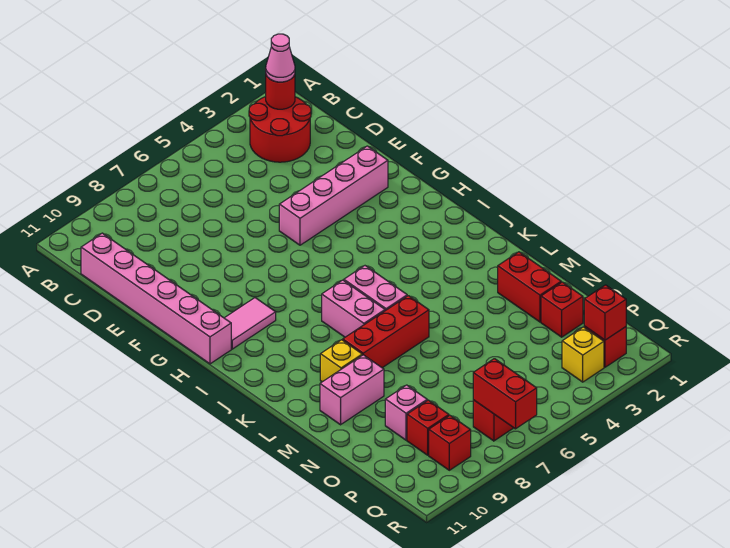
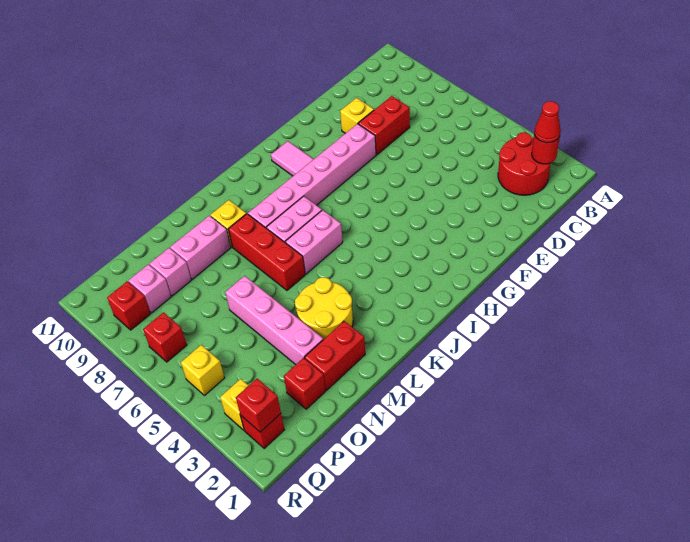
pink 1x1 cone [266,34,295,82] -> red 1x1 cone [534,101,561,143]
pink 1x6 brick [81,233,231,364] -> pink 1x6 brick moved to [248,124,376,228]
none -> yellow 1x1 brick [340,98,374,133]
pink 1x4 brick [279,146,388,245] -> pink 1x4 brick moved to [225,276,323,365]
none -> yellow 2x2 round brick [295,277,353,340]
pink 1x2 brick [320,355,384,425] -> pink 1x2 brick turned to [170,216,231,279]
red 1x1 brick [407,400,449,455] -> pink 1x1 brick [129,264,171,313]
none -> yellow 1x1 brick [181,345,225,396]
red 1x2 brick [473,359,537,429] -> red 1x2 brick moved to [358,96,410,155]

